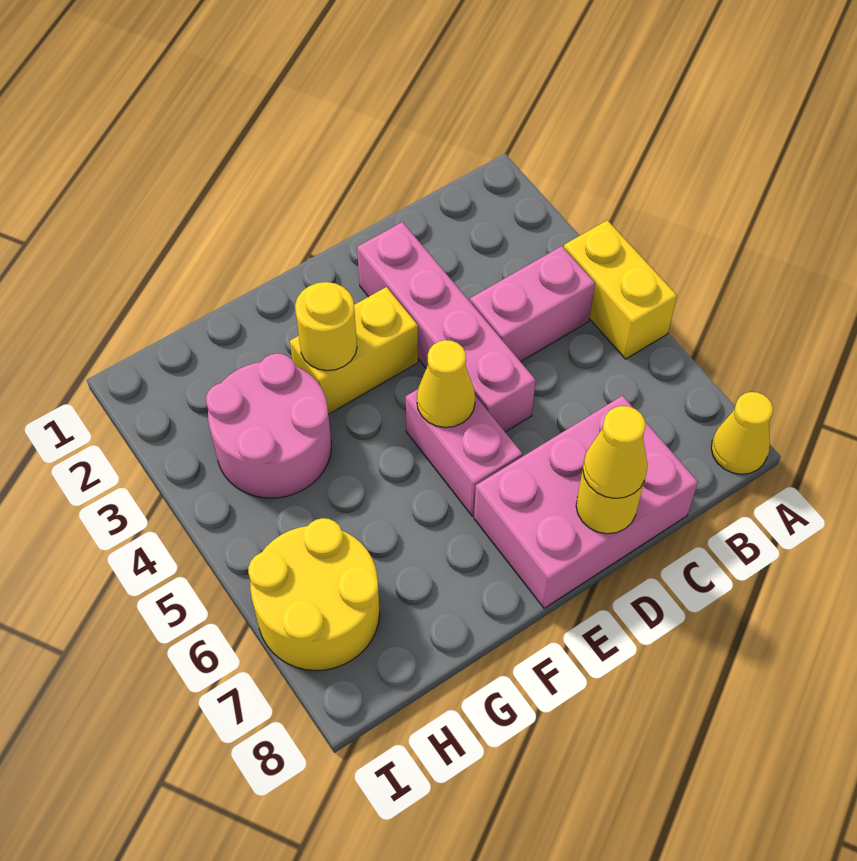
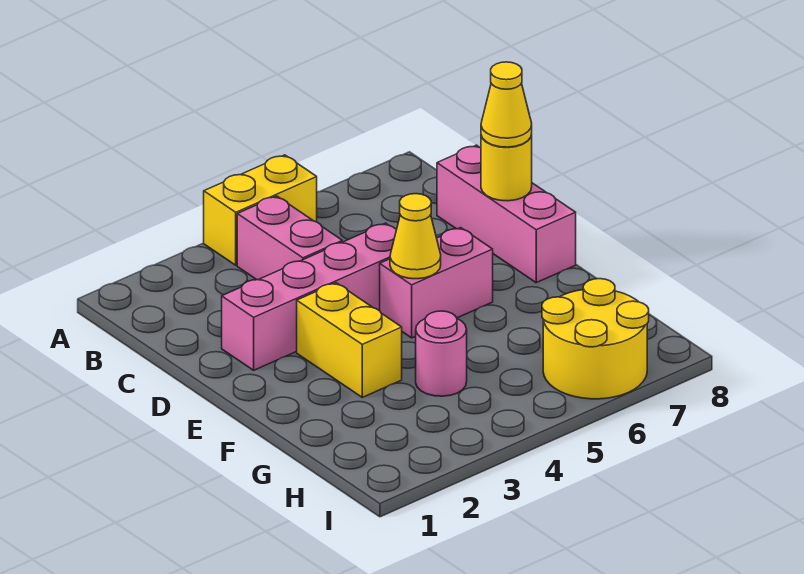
yellow 1x1 cone [711,392,773,474] -> none
pink 2x3 brick [474,396,698,608] -> pink 1x3 brick [437,145,576,283]
yellow 1x1 round brick [295,282,357,371] -> none
pink 2x2 round brick [206,353,331,498] -> pink 1x1 round brick [416,311,467,396]

